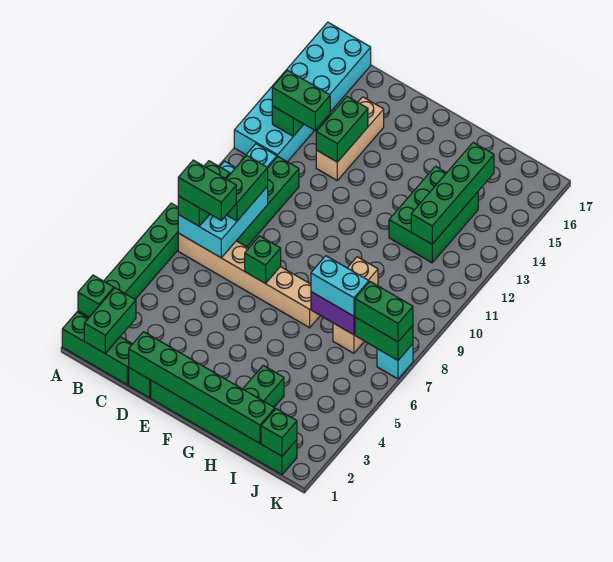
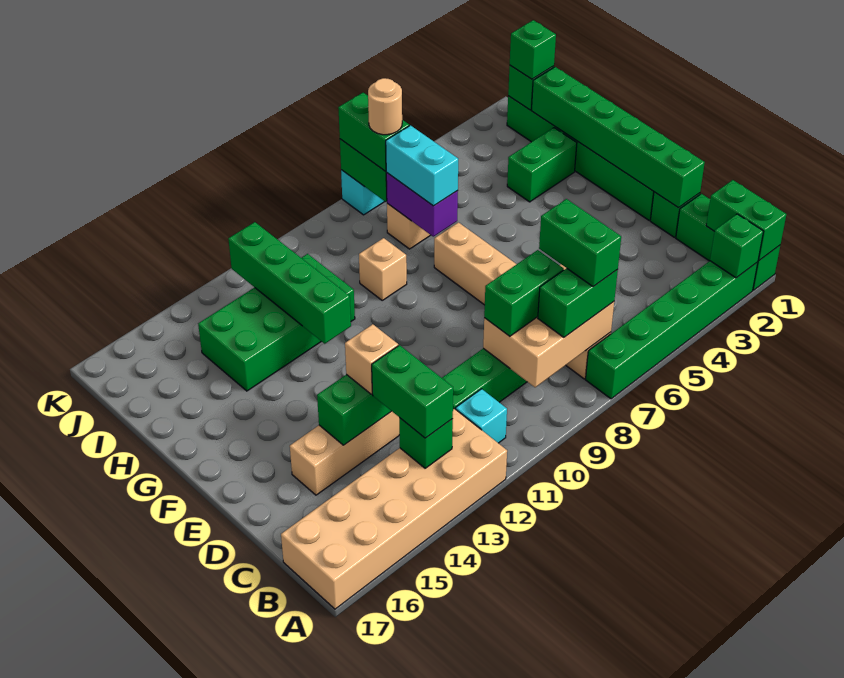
cyan 2x6 brick [234,22,371,162] -> tan 2x6 brick [281,409,507,609]
green 1x2 brick [84,288,136,354] -> green 1x2 brick turned to [706,180,786,260]
cyan 2x3 brick [178,161,268,258] -> tan 2x3 brick [483,264,614,387]
none -> tan 1x1 brick [345,324,398,394]
green 1x1 brick [245,236,281,284] -> green 1x1 brick moved to [510,20,556,79]
green 2x3 brick [389,166,478,263] -> green 2x4 brick [198,254,355,391]
green 1x4 brick [411,143,494,244] -> green 1x4 brick turned to [228,222,351,344]
none -> tan 1x1 round brick [368,78,402,135]

